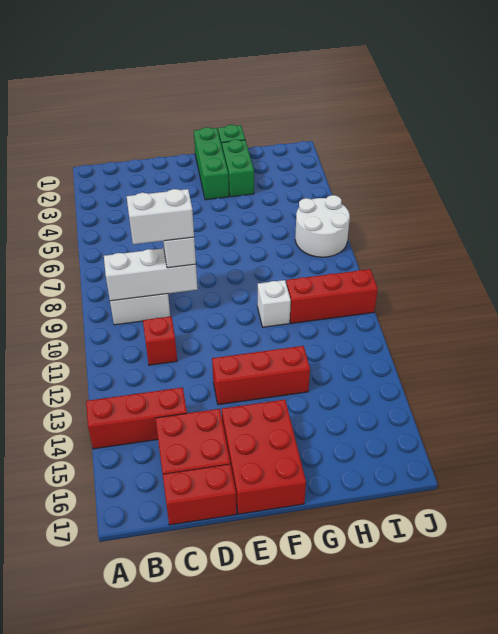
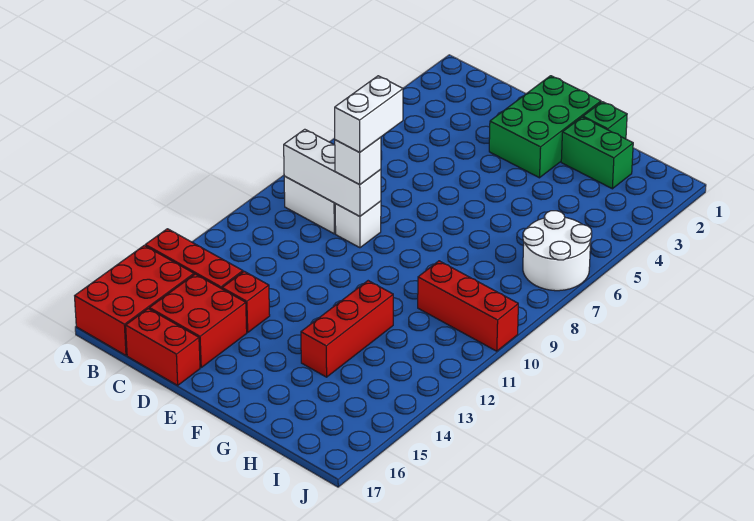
white 1x2 brick [127,189,194,244] -> white 1x2 brick turned to [335,76,403,152]
red 1x1 brick [143,316,177,365] -> red 1x1 brick moved to [222,271,270,332]
red 1x3 brick [212,346,310,405] -> red 1x3 brick turned to [301,281,393,377]
red 2x3 brick [222,400,306,514] -> red 2x3 brick moved to [75,245,194,355]
green 1x3 brick [194,127,229,200] -> green 2x3 brick [489,76,601,178]
green 1x2 brick [222,140,254,197] -> green 1x2 brick turned to [561,117,633,189]
white 1x1 brick [257,280,291,327] -> white 1x1 brick moved to [335,201,381,248]

